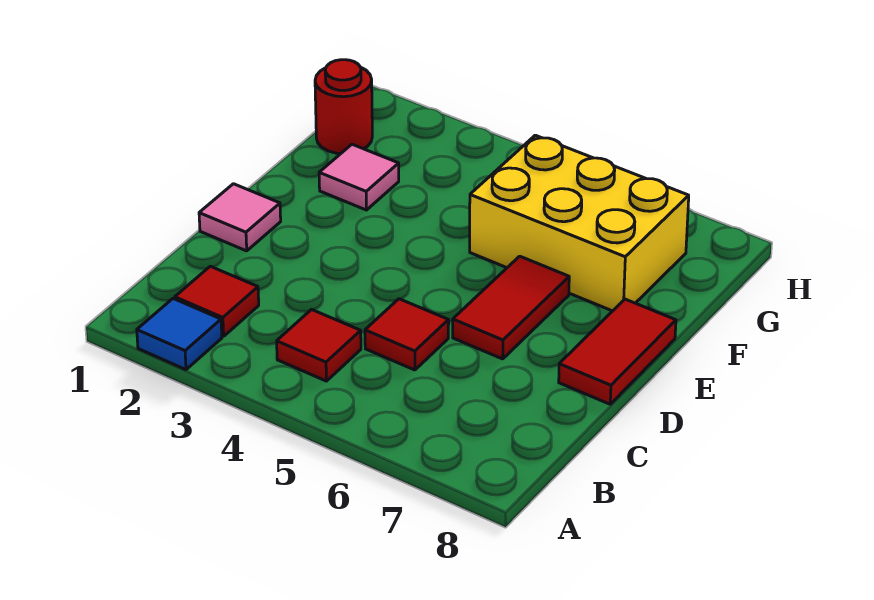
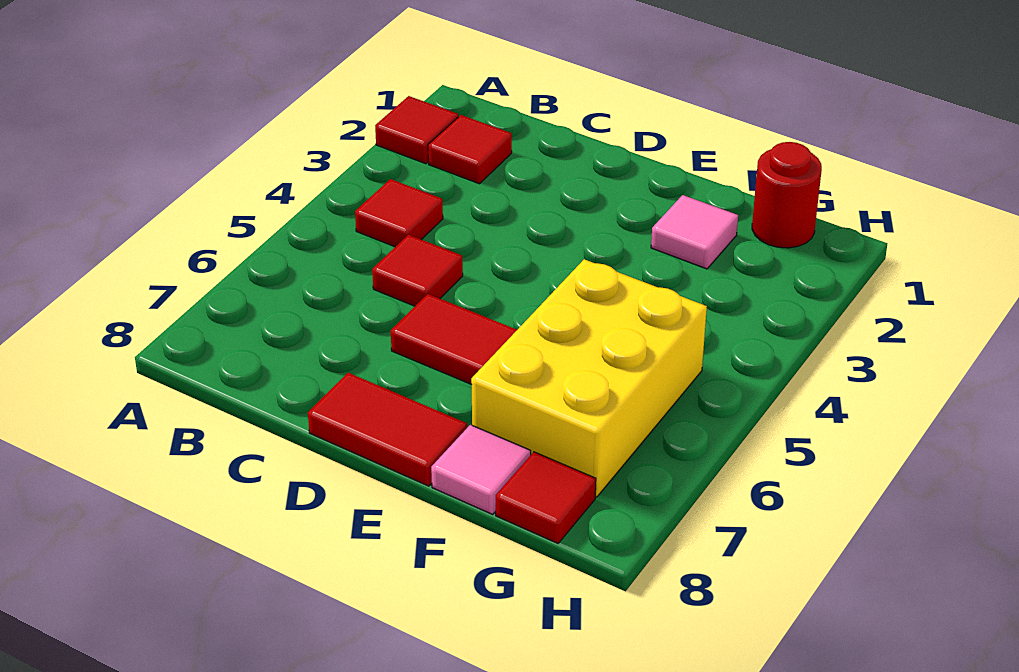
blue 1x1 tile [137,299,222,370] -> red 1x1 tile [375,96,458,164]
pink 1x1 tile [199,184,281,251] -> pink 1x1 tile moved to [431,425,531,514]
none -> red 1x1 tile [496,452,596,543]

